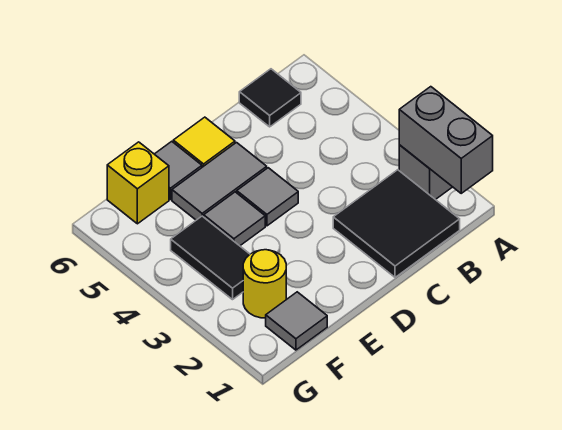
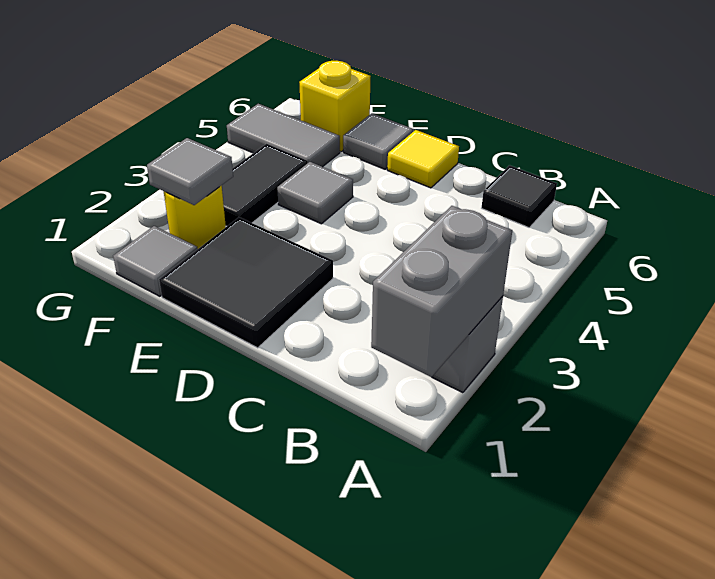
black 2x2 tile [333,170,460,277] -> black 2x2 tile moved to [159,217,333,348]
grey 1x1 tile [237,168,298,226] -> grey 1x1 tile moved to [147,138,233,205]
grey 1x2 tile [172,143,267,220] -> grey 1x2 tile moved to [227,104,340,167]

